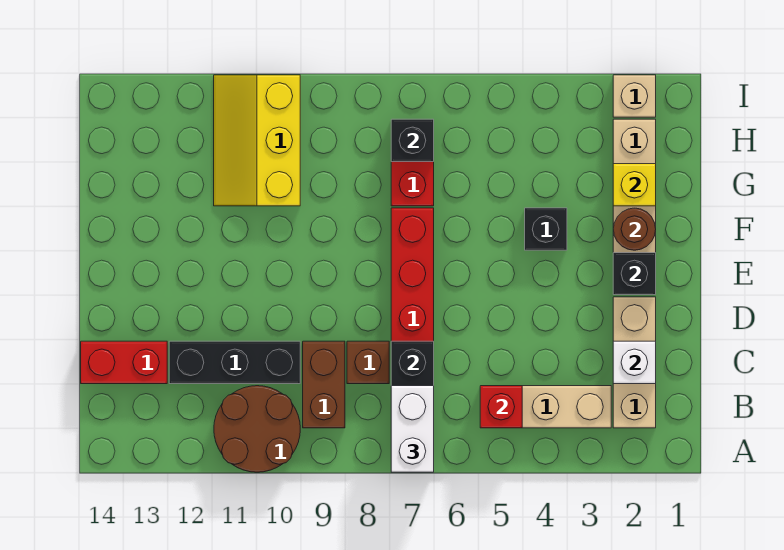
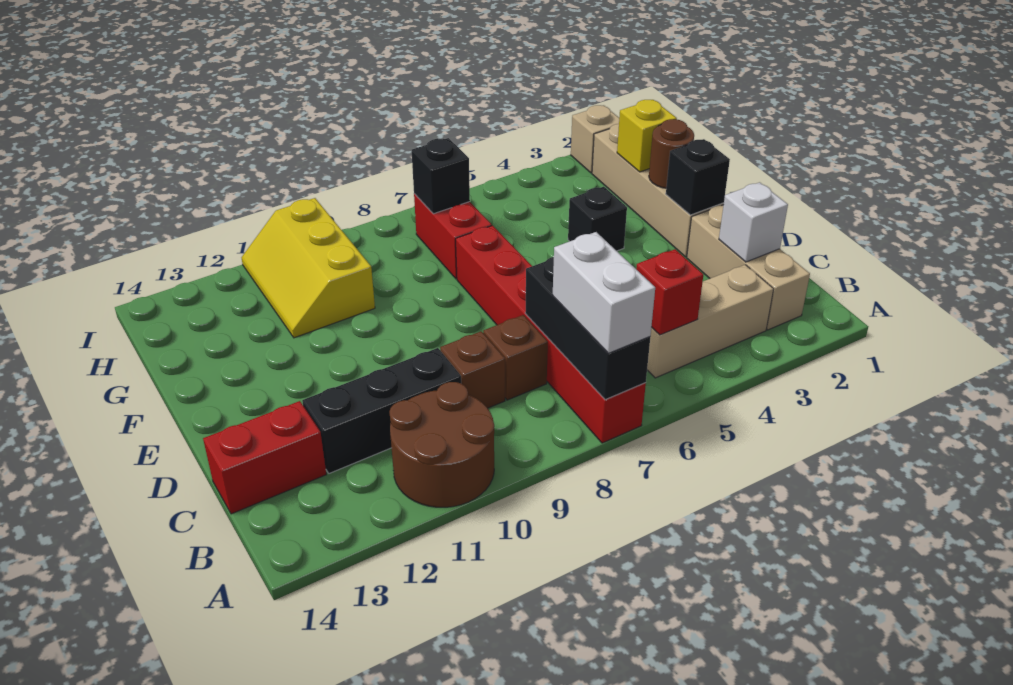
brown 1x2 brick [303,341,345,428] -> brown 1x1 brick [440,331,505,408]

